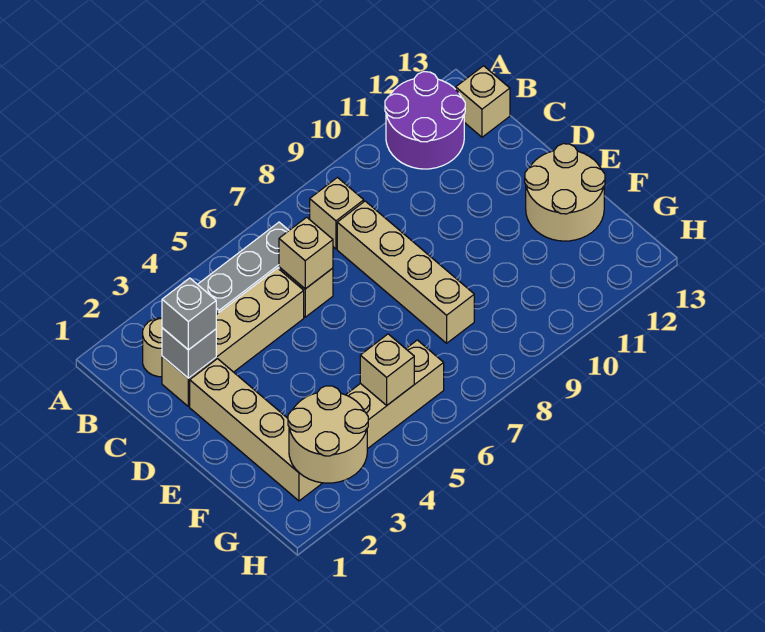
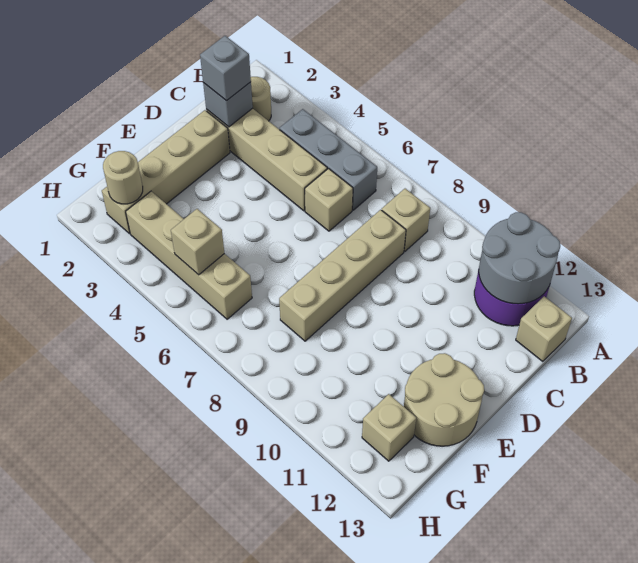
none -> grey 2x2 round brick [479,212,560,304]
tan 1x1 brick [279,217,333,289] -> tan 1x1 brick moved to [362,394,416,461]
tan 2x2 round brick [288,386,368,483] -> tan 1x1 round brick [103,151,143,204]

